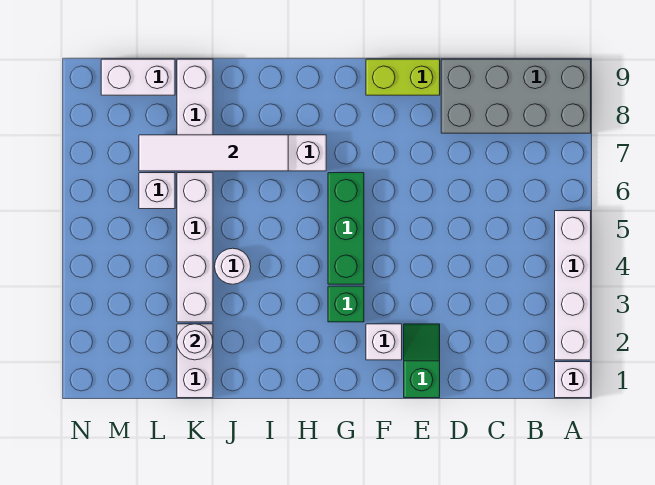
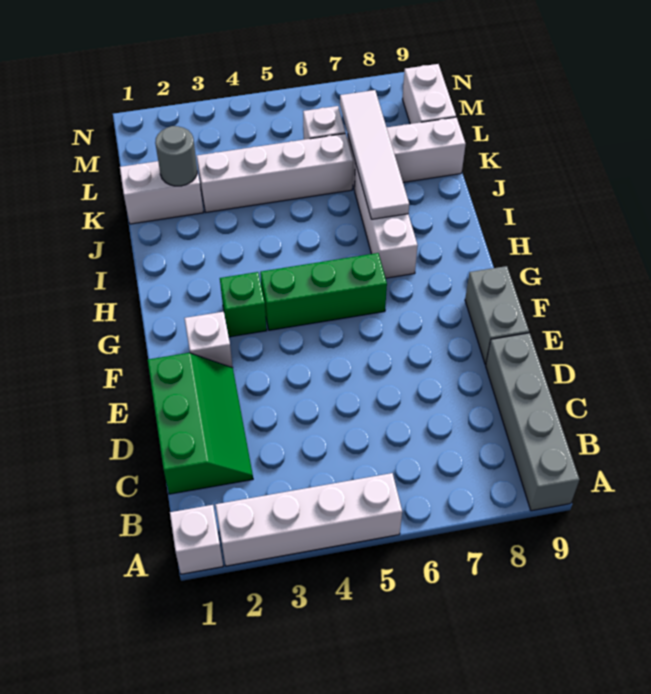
grey 2x4 brick [441,59,591,133] -> grey 1x4 brick [486,333,579,511]
green 1x2 slope [404,324,440,398] -> green 2x3 slope [148,353,253,494]
lime 1x2 brick [366,59,440,95] -> grey 1x2 brick [465,266,529,365]
white 1x1 round brick [215,248,251,284] -> none
white 1x1 round brick [177,324,213,360] -> grey 1x1 round brick [155,126,197,186]

